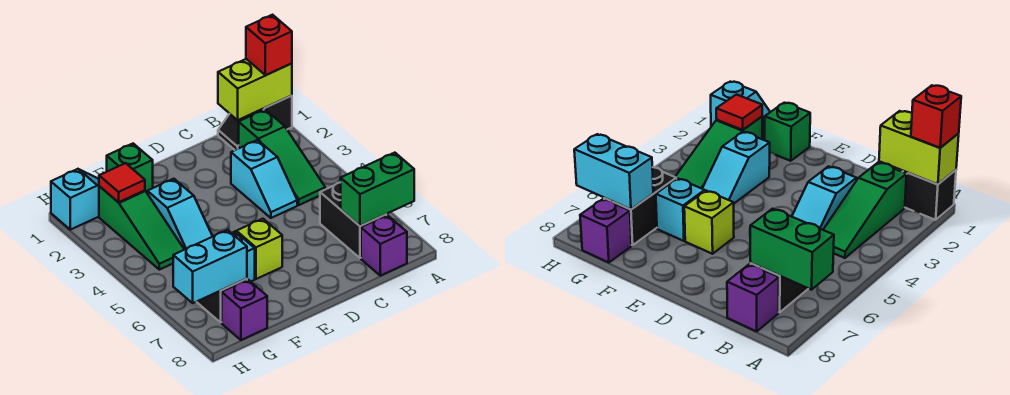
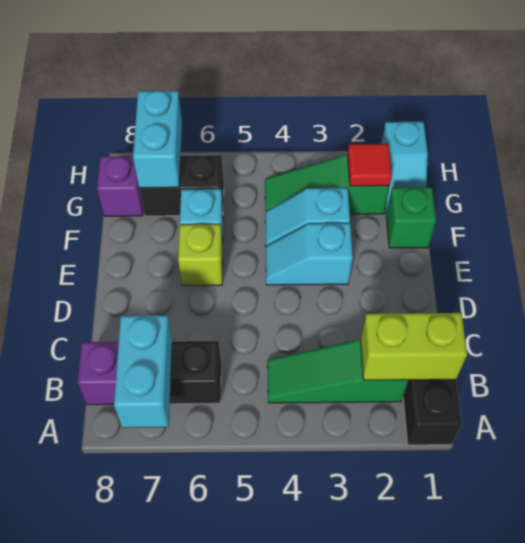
lime 1x2 brick [218,59,292,120] -> lime 1x2 brick turned to [361,313,467,380]
red 1x1 brick [246,15,292,75] -> none
green 1x2 brick [341,153,414,226] -> cyan 1x2 brick [114,315,172,428]
cyan 1x2 slope [231,140,297,218] -> cyan 1x2 slope moved to [266,223,353,285]

